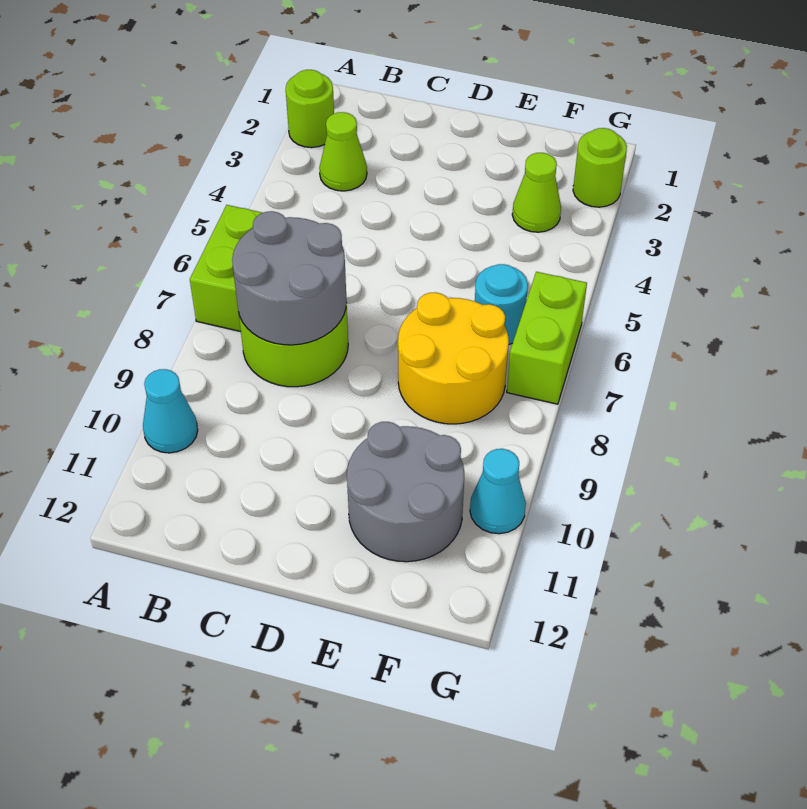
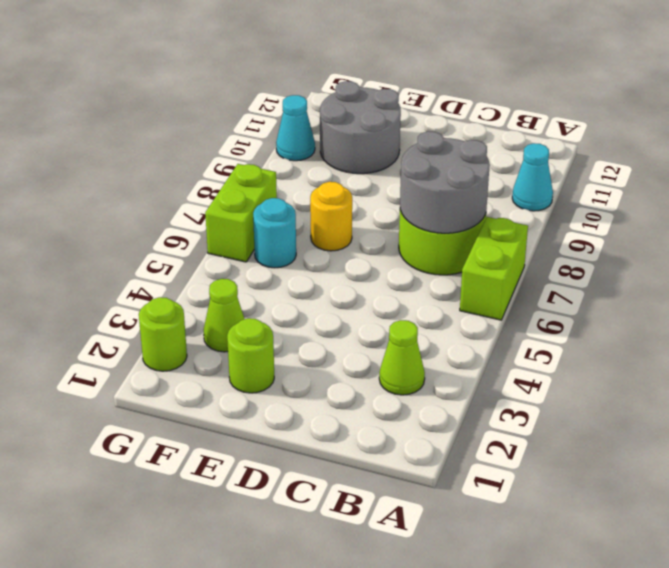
lime 1x1 round brick [286,70,334,148] -> lime 1x1 round brick moved to [227,318,274,393]
yellow 2x2 round brick [398,292,509,424] -> yellow 1x1 round brick [310,182,352,251]

